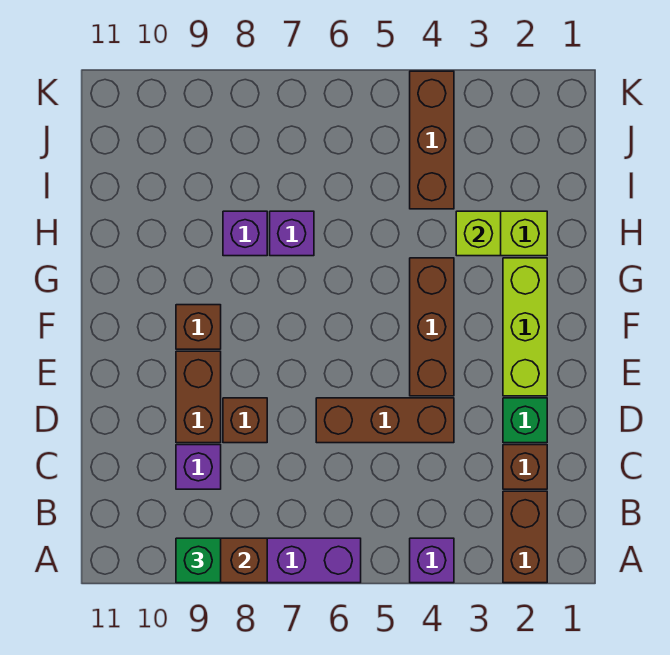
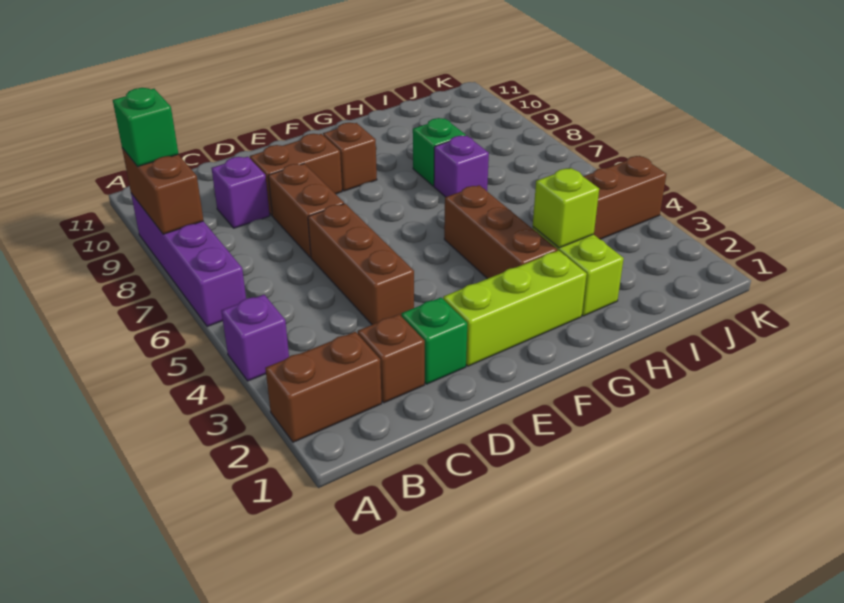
brown 1x1 brick [223,398,267,443] -> brown 1x2 brick [268,164,344,258]
brown 1x3 brick [410,258,454,396] -> brown 1x3 brick turned to [444,185,557,279]
purple 1x1 brick [223,211,267,256] -> green 1x1 brick [413,118,466,186]

